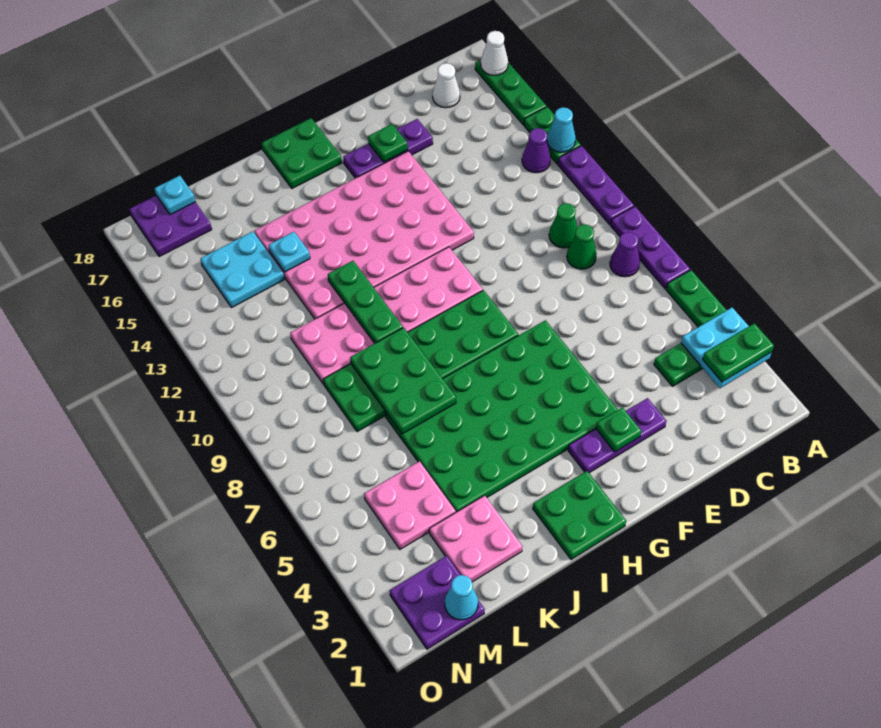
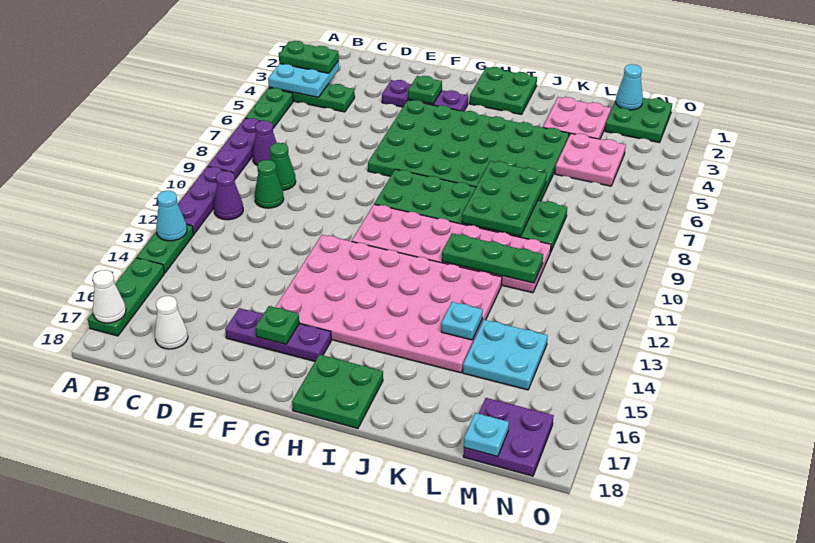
purple 1x1 cone [522,128,551,173] -> purple 1x1 cone moved to [214,171,243,220]
green 1x3 plate [328,261,403,343] -> green 1x3 plate turned to [442,233,543,283]
purple 2x2 plate [390,556,485,649] -> green 2x2 plate [605,98,672,143]

